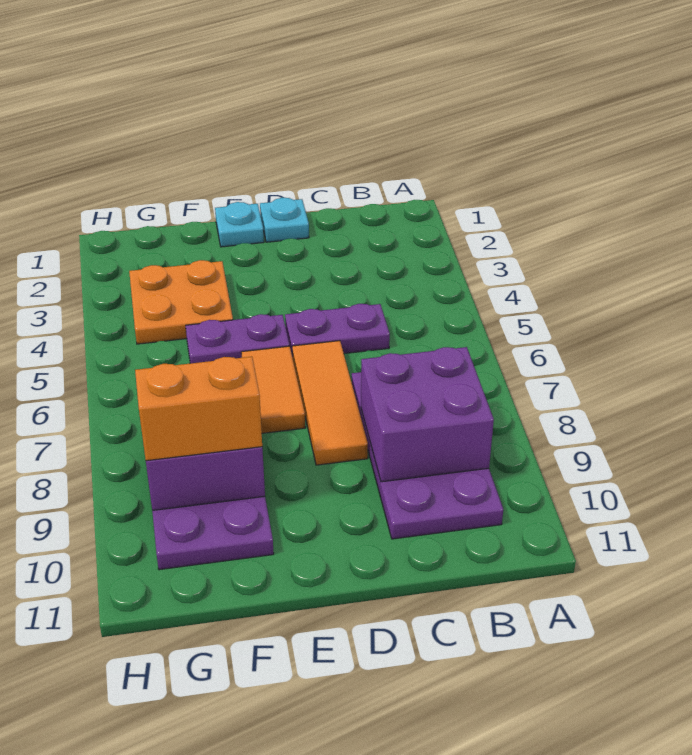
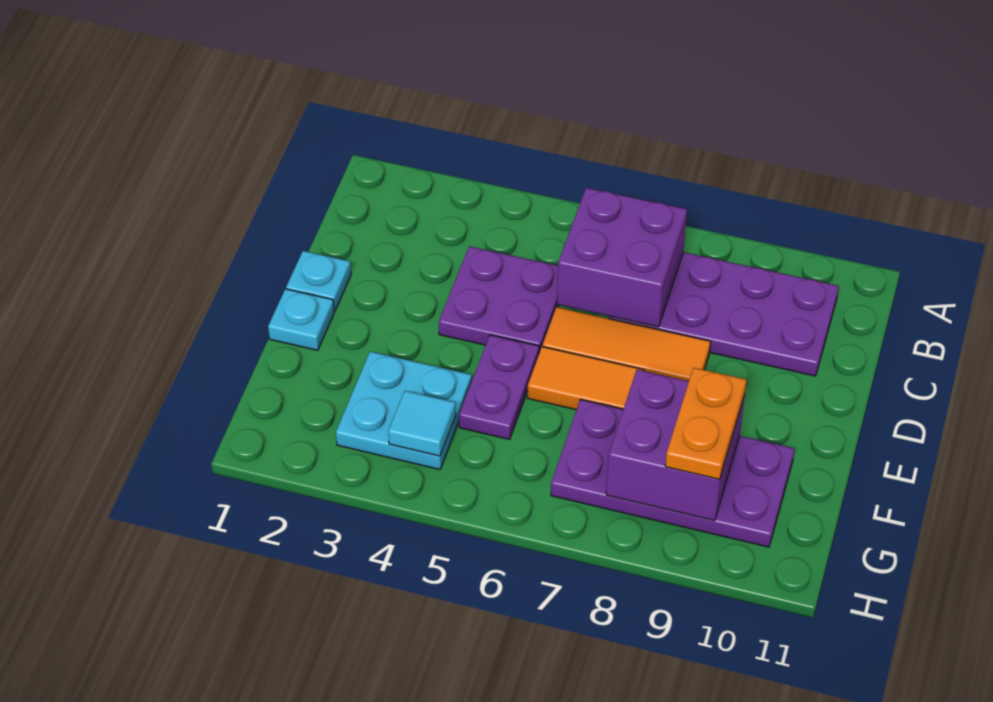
purple 2x2 brick [361,347,494,482] -> purple 2x2 brick moved to [557,188,687,327]
purple 1x2 plate [285,304,390,358] -> purple 2x2 plate [439,246,559,353]
orange 2x2 plate [129,260,233,344] -> cyan 2x2 plate [336,352,472,469]
orange 1x2 brick [135,357,262,461] -> orange 1x2 plate [665,368,747,479]
none -> cyan 1x1 tile [388,391,456,456]

